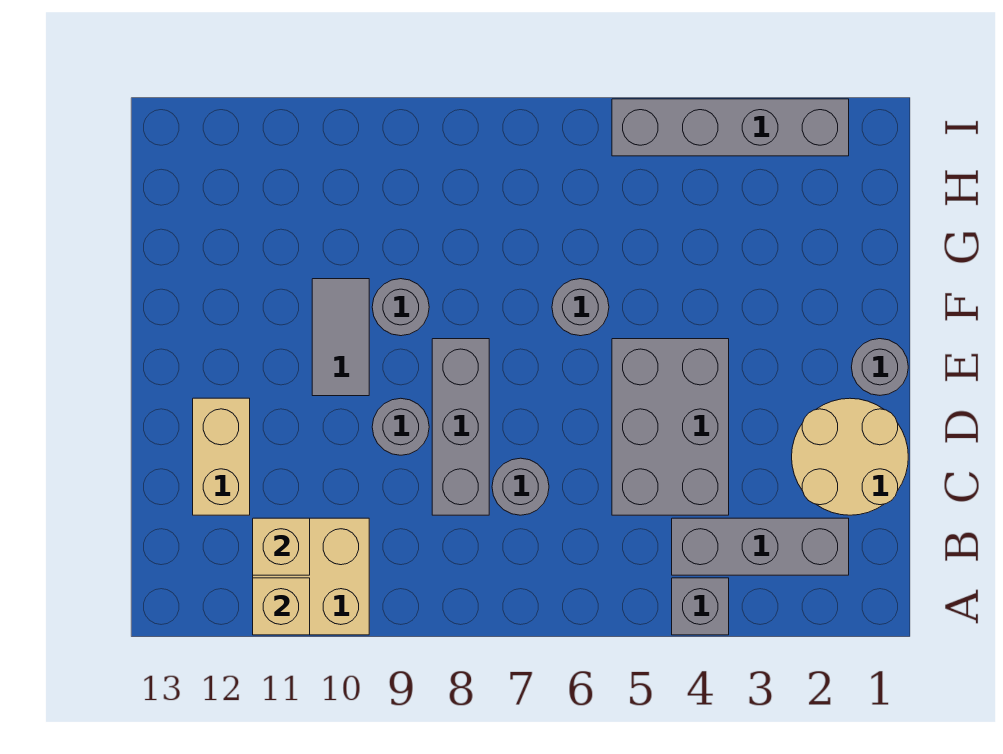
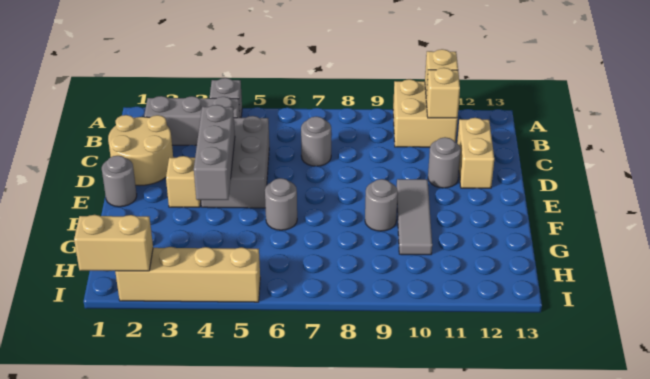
grey 1x3 brick [432,339,489,515] -> grey 1x3 brick moved to [194,105,235,200]
grey 1x1 round brick [372,398,429,455] -> grey 1x1 round brick moved to [428,137,461,188]
none -> tan 1x1 brick [166,156,201,207]
grey 1x2 tile [312,279,369,396] -> grey 1x3 tile [397,179,432,255]
none -> tan 1x2 brick [74,215,153,271]
grey 1x4 brick [612,99,849,156] -> tan 1x4 brick [115,247,260,302]

